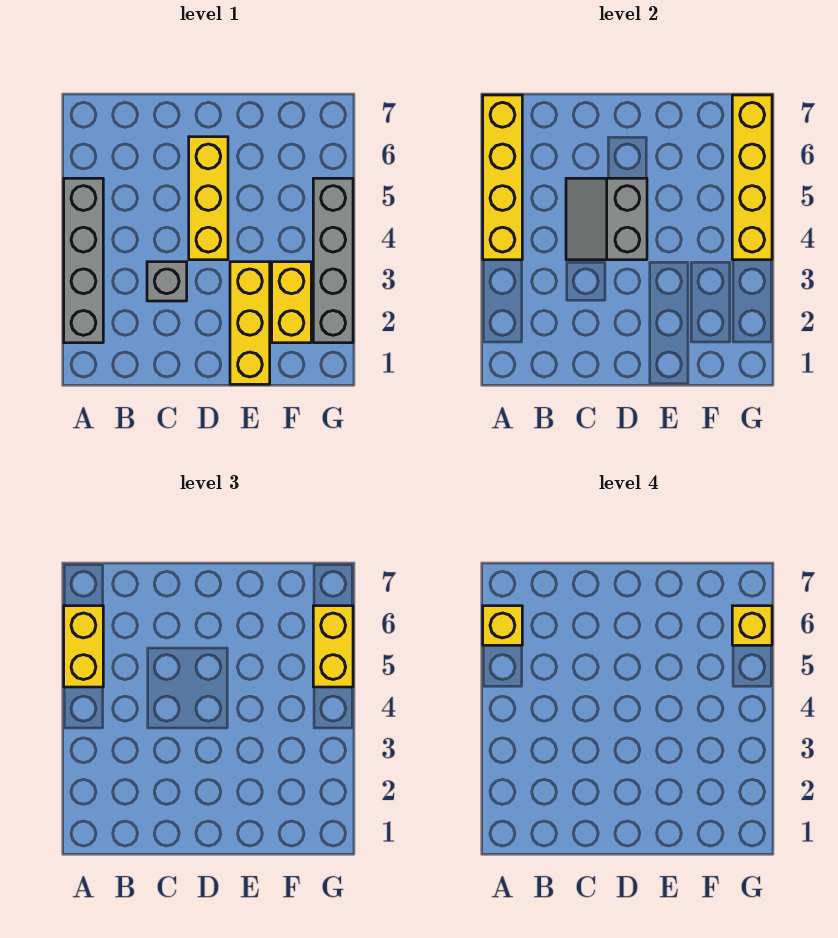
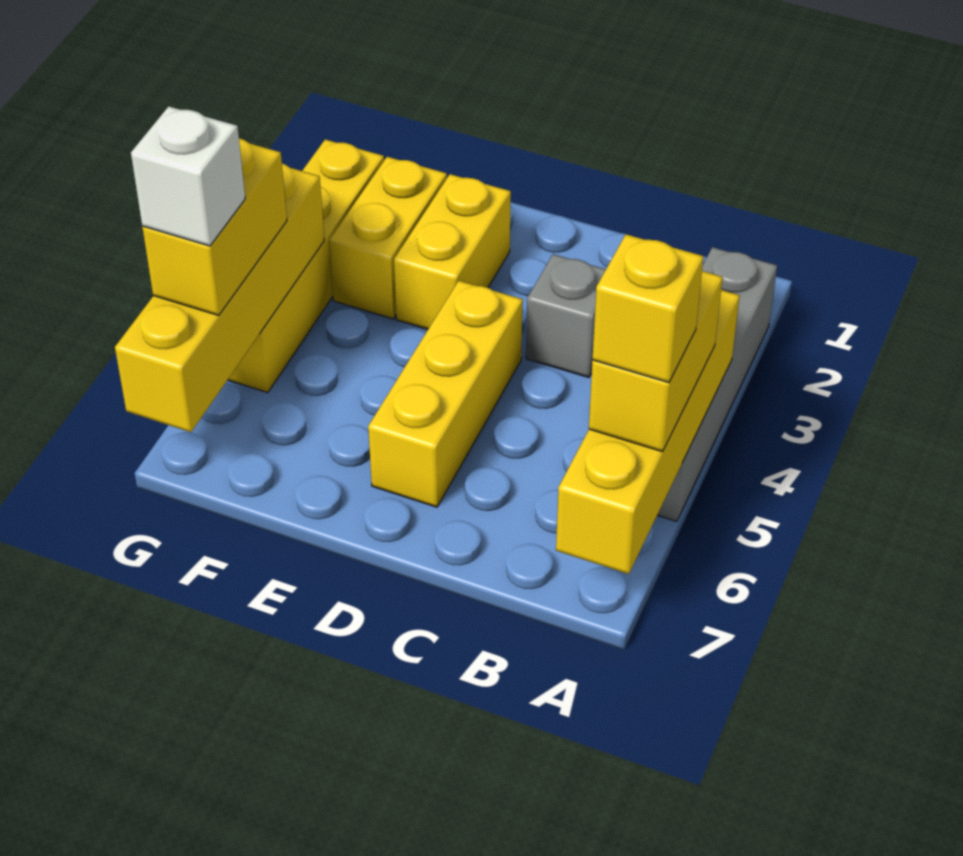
grey 2x2 slope [566,178,647,260] -> none
yellow 1x3 brick [230,262,270,384] -> yellow 1x2 brick [394,174,511,329]
grey 1x4 brick [313,178,353,343] -> yellow 1x4 brick [228,139,384,393]
yellow 1x1 brick [732,606,772,645] -> white 1x1 brick [131,106,245,246]

